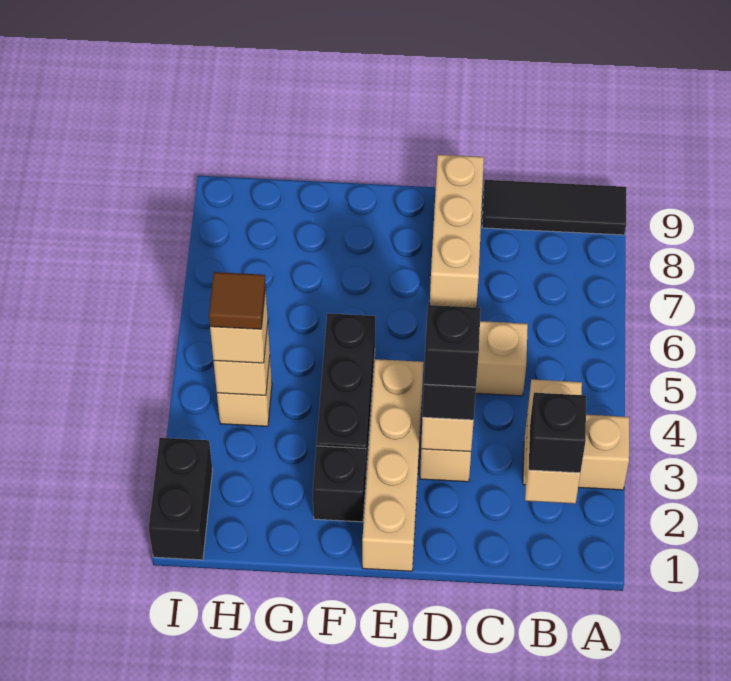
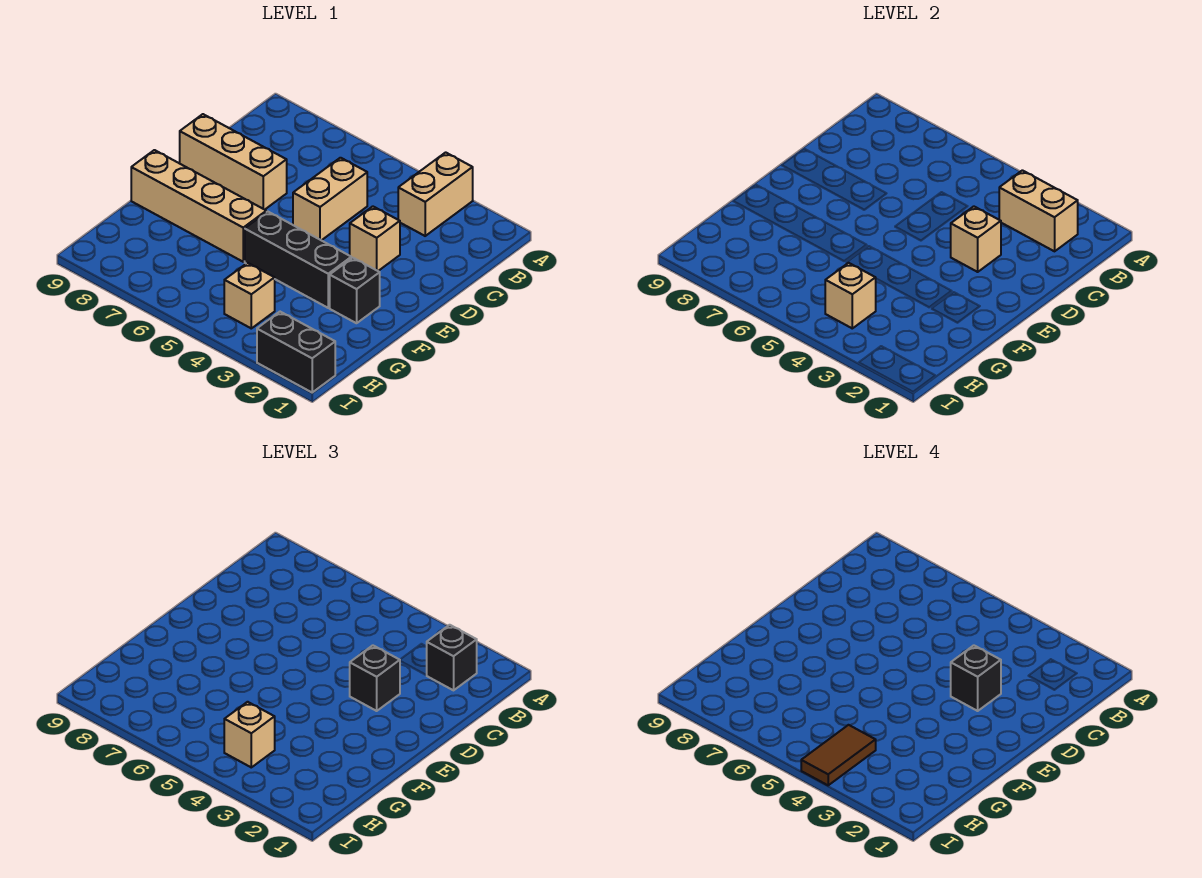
black 1x3 tile [482,180,626,235] -> none
tan 1x4 brick [362,359,424,571] -> tan 1x4 brick moved to [131,150,266,262]
brown 1x1 tile [209,272,266,329] -> brown 1x2 tile [801,725,876,785]

